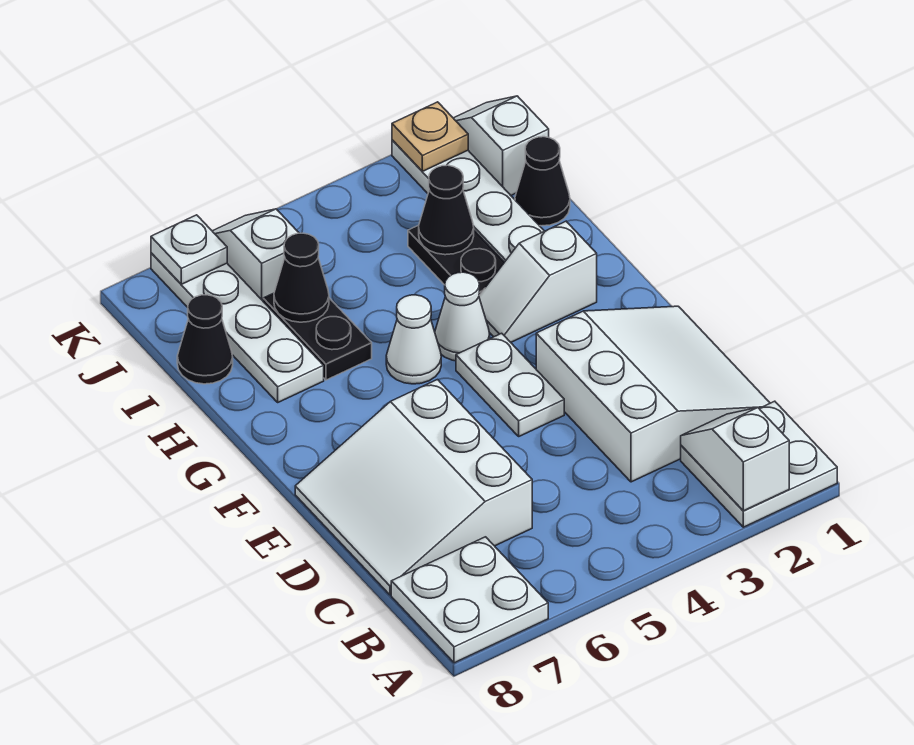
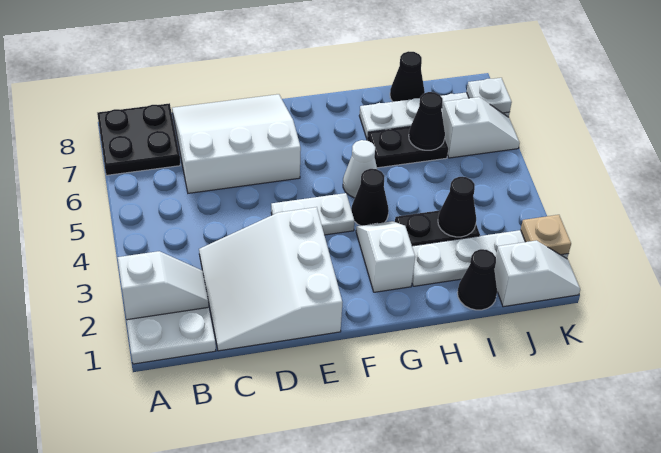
white 2x2 plate [391,537,548,663] -> black 2x2 plate [97,103,180,175]
white 3x3 slope [536,306,770,482] -> white 3x3 slope turned to [199,207,342,351]
white 1x1 cone [435,272,490,361] -> black 1x1 cone [351,169,389,226]

